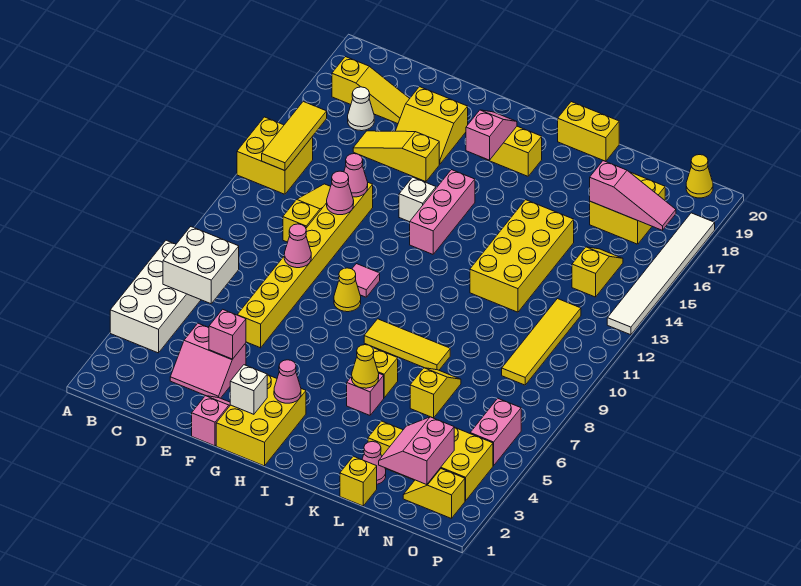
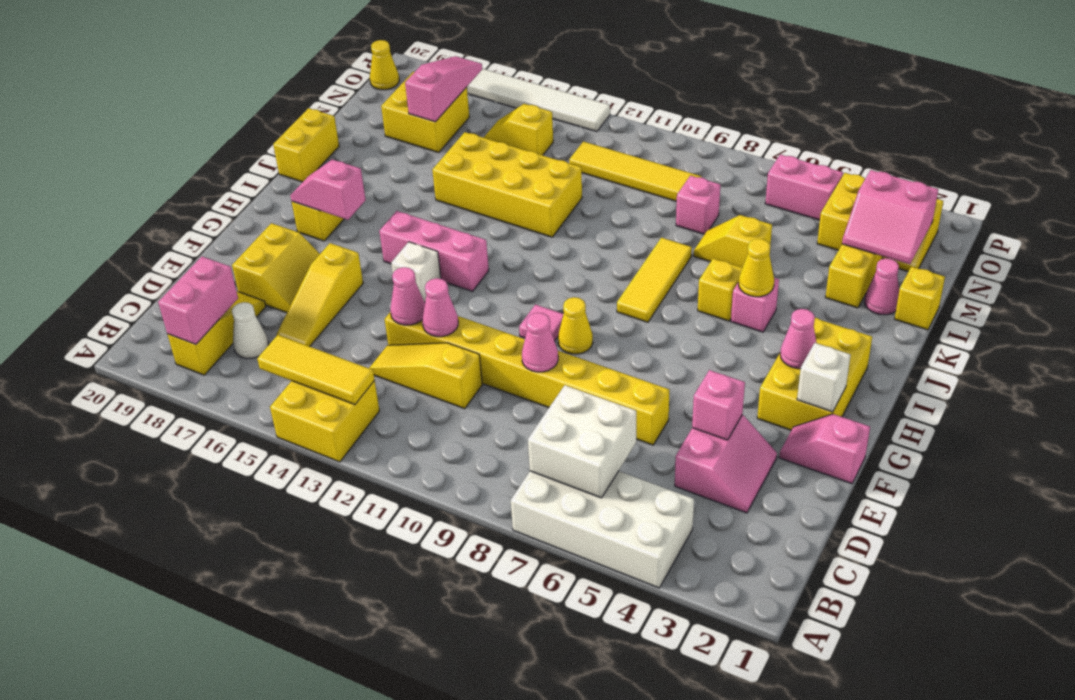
none -> pink 1x2 brick [158,257,238,344]
yellow 2x3 brick [216,375,306,466] -> yellow 2x3 brick turned to [757,318,872,430]
none -> pink 1x1 brick [676,176,720,234]

